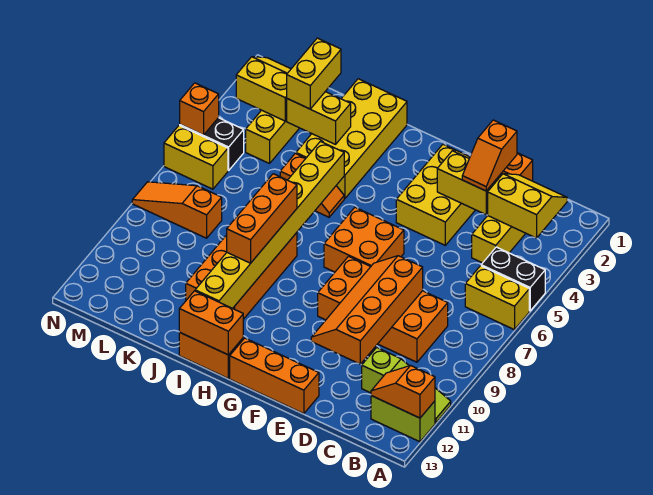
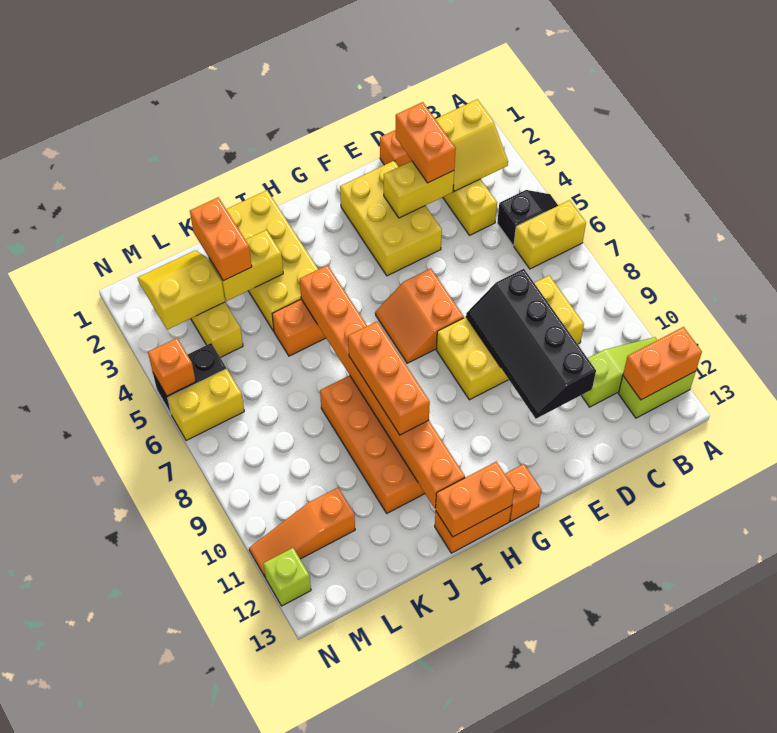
black 1x2 brick [481,247,545,311] -> black 1x2 slope [497,190,558,245]
orange 1x2 slope [371,366,435,418] -> orange 1x2 brick [623,327,702,400]
yellow 2x2 slope [488,174,567,238] -> yellow 2x2 slope turned to [435,99,508,191]
orange 2x4 brick [318,256,448,362] -> yellow 2x4 brick [436,276,584,400]
orange 1x2 slope [462,120,517,191] -> orange 1x2 brick [396,102,456,183]
orange 2x4 slope [311,256,423,364] -> black 2x4 slope [466,269,596,419]
orange 1x3 brick [230,338,319,414] -> orange 1x1 brick [505,464,541,521]
orange 2x2 brick [324,207,404,272] -> orange 2x2 slope [375,268,464,363]
yellow 1x8 brick [195,141,344,308] -> orange 1x8 brick [300,265,465,508]
yellow 1x2 brick [287,38,341,109] -> orange 1x2 brick [190,197,252,281]
orange 1x3 slope [132,182,222,238] -> orange 1x3 slope moved to [249,488,355,576]
none -> lime 1x1 brick [263,548,311,606]

